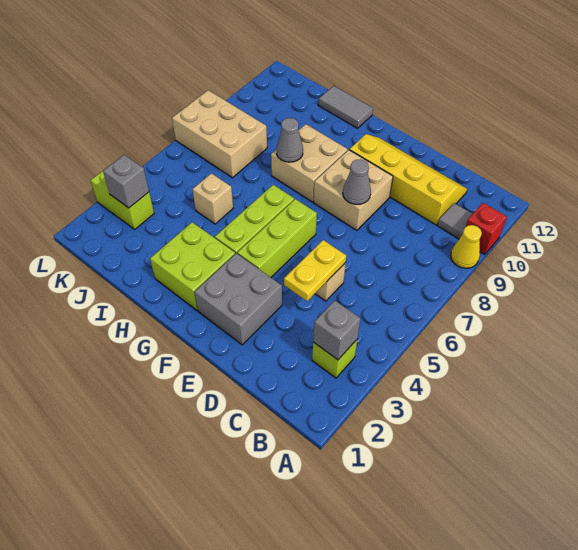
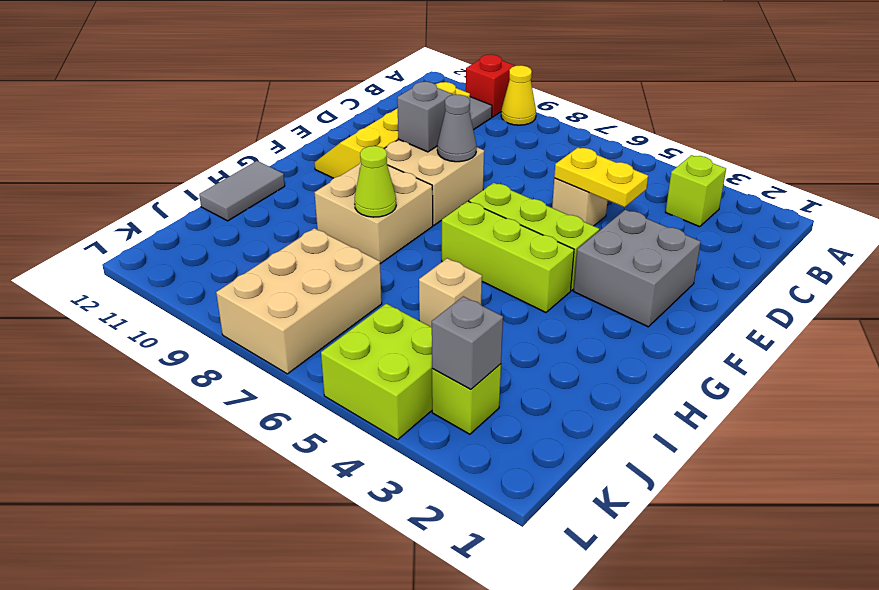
grey 1x1 brick [313,301,360,360] -> grey 1x1 brick moved to [397,82,453,152]
lime 2x2 brick [150,222,235,310] -> lime 2x2 brick moved to [321,304,432,440]
grey 1x1 cone [277,118,303,162] -> lime 1x1 cone [354,146,396,217]
lime 1x2 brick [91,169,154,229] -> lime 1x1 brick [432,364,501,434]

